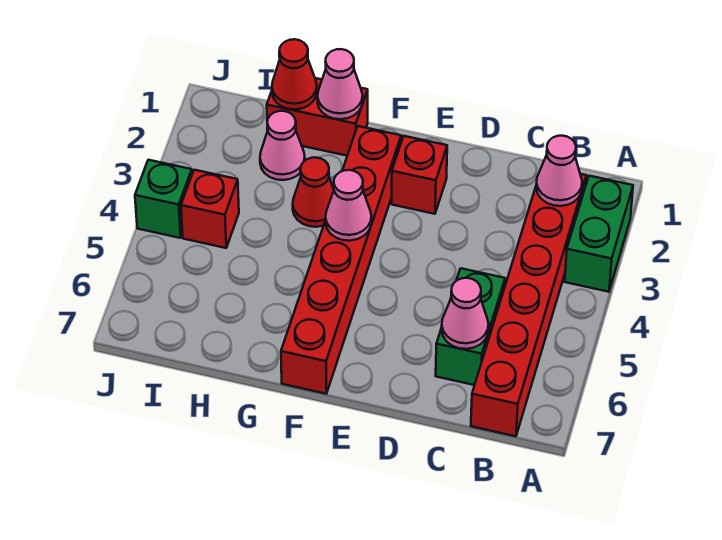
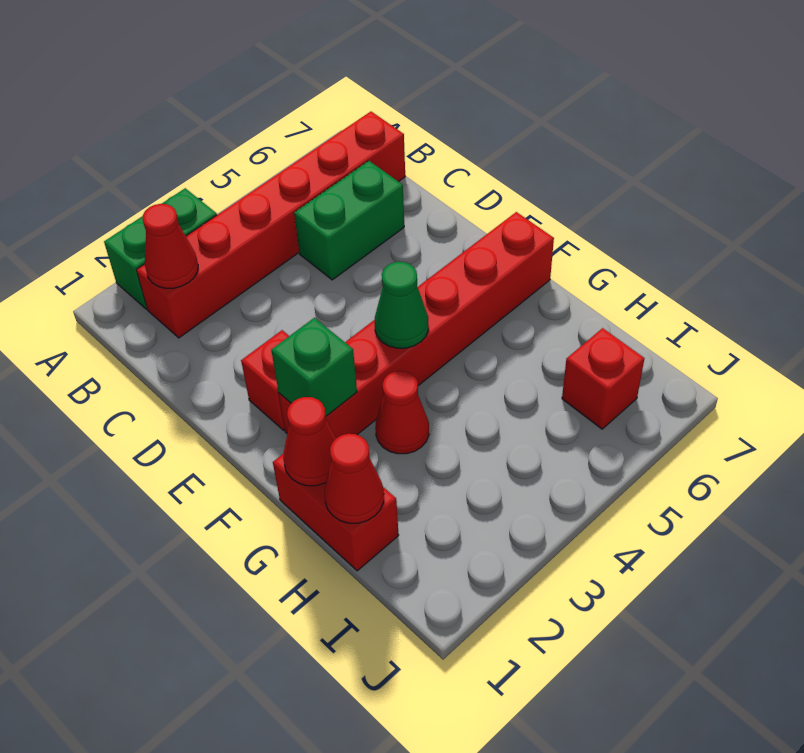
pink 1x1 cone [536,136,582,206] -> red 1x1 cone [143,204,198,288]
pink 1x1 cone [442,278,488,349] -> none
pink 1x1 cone [326,170,371,241] -> green 1x1 cone [375,262,428,348]
pink 1x1 cone [317,49,363,119] -> red 1x1 cone [283,397,336,486]
pink 1x1 cone [260,111,305,180] -> none
red 1x1 brick [181,170,239,248] -> red 1x1 brick moved to [562,328,645,429]
green 1x1 brick [135,160,192,238] -> green 1x1 brick moved to [271,318,357,416]

